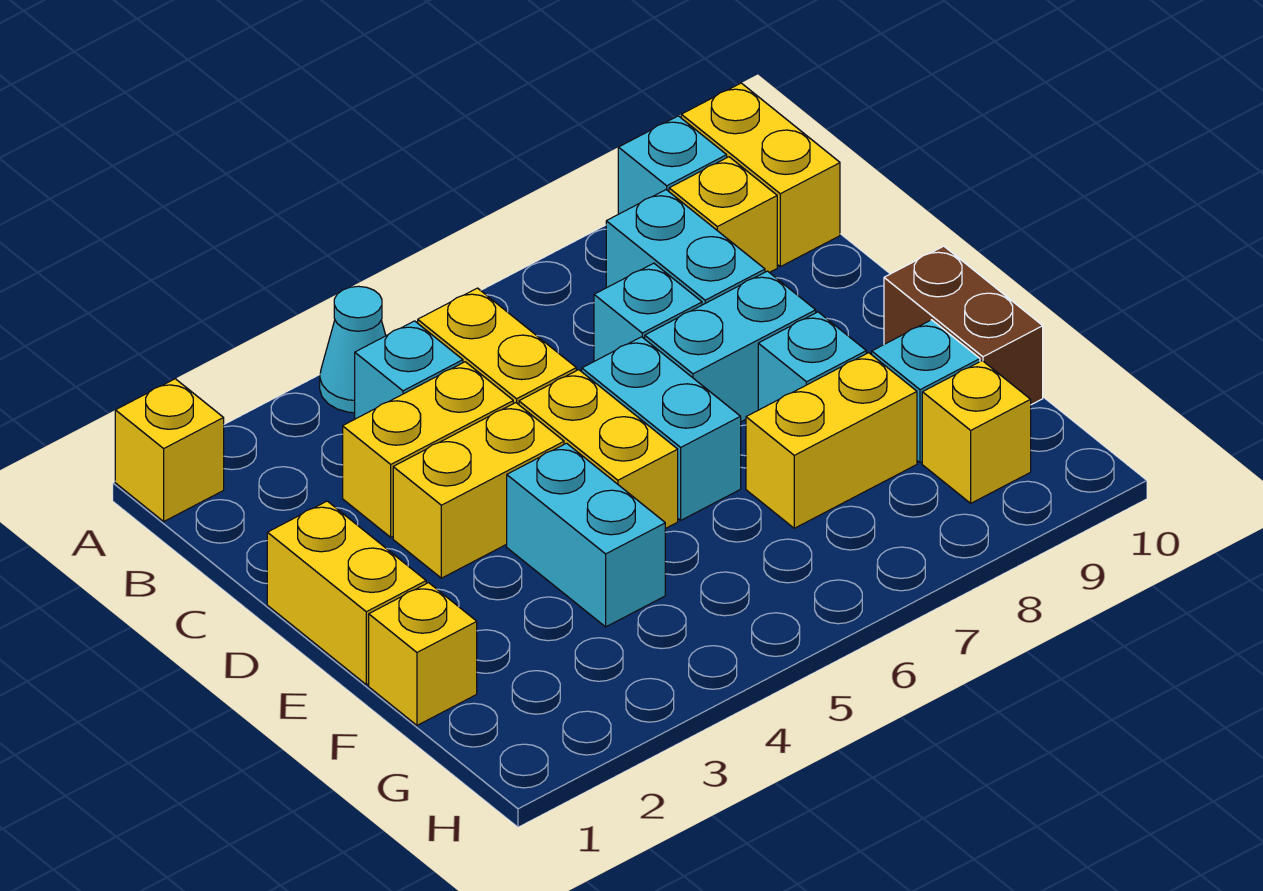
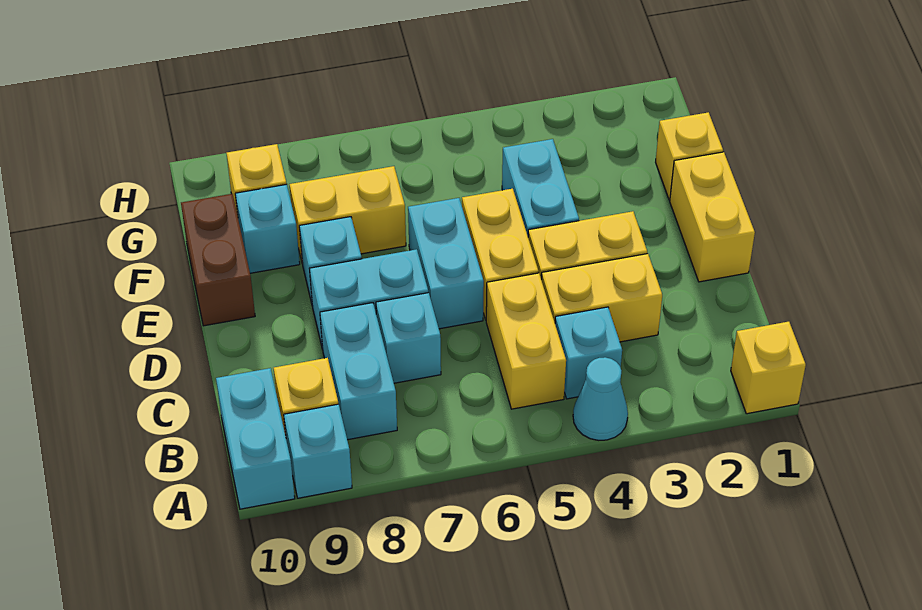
yellow 1x2 brick [681,83,840,267] -> cyan 1x2 brick [216,368,295,509]

